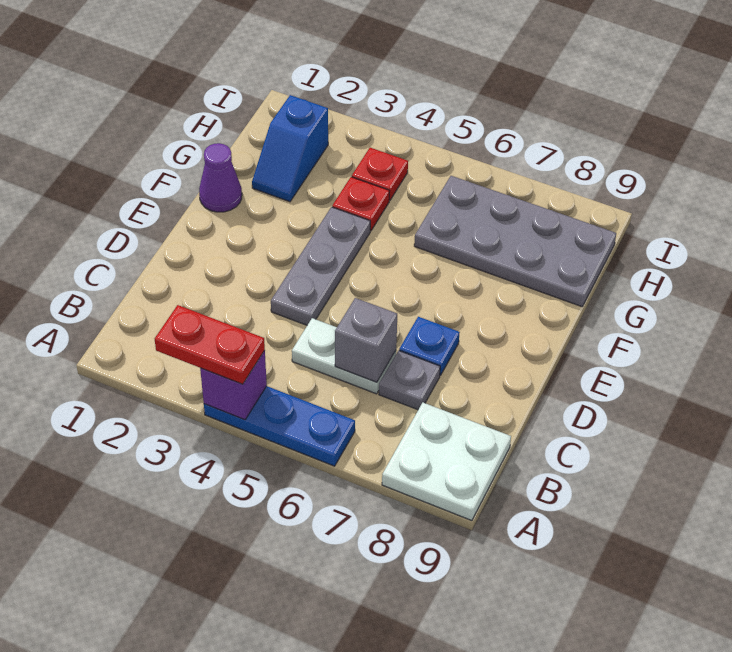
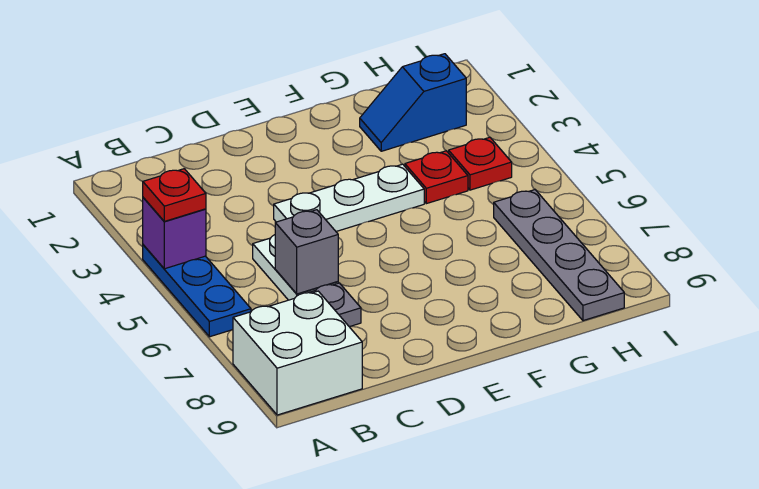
red 1x2 plate [155,305,265,384] -> red 1x1 plate [143,169,206,221]
white 2x2 plate [382,403,511,521] -> white 2x2 brick [233,291,362,415]
grey 1x3 plate [271,207,370,325] -> white 1x3 plate [274,164,424,231]
blue 1x1 plate [399,317,460,376] -> none
purple 1x1 cone [199,143,242,212] -> none
grey 2x4 plate [414,176,616,307] -> grey 1x4 plate [494,190,624,321]

